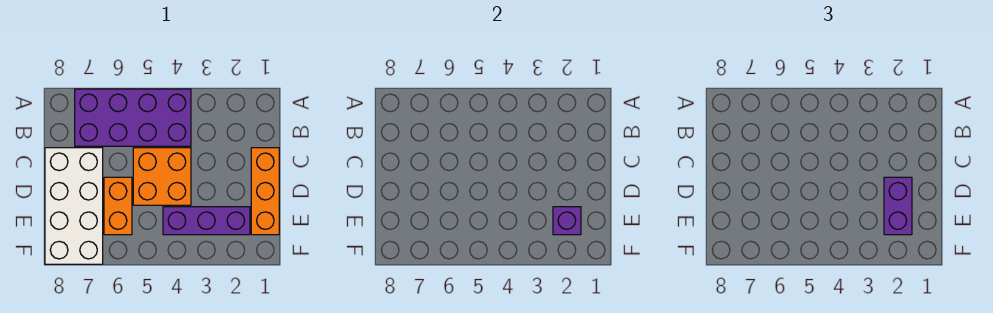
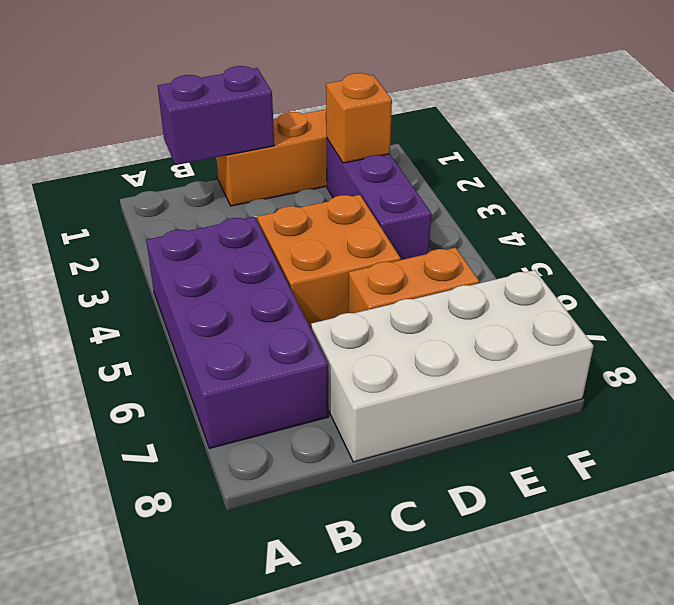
purple 1x2 brick [884,177,912,235] -> purple 1x2 brick moved to [158,66,274,165]
purple 1x1 brick [553,207,581,235] -> orange 1x1 brick [326,73,392,163]

